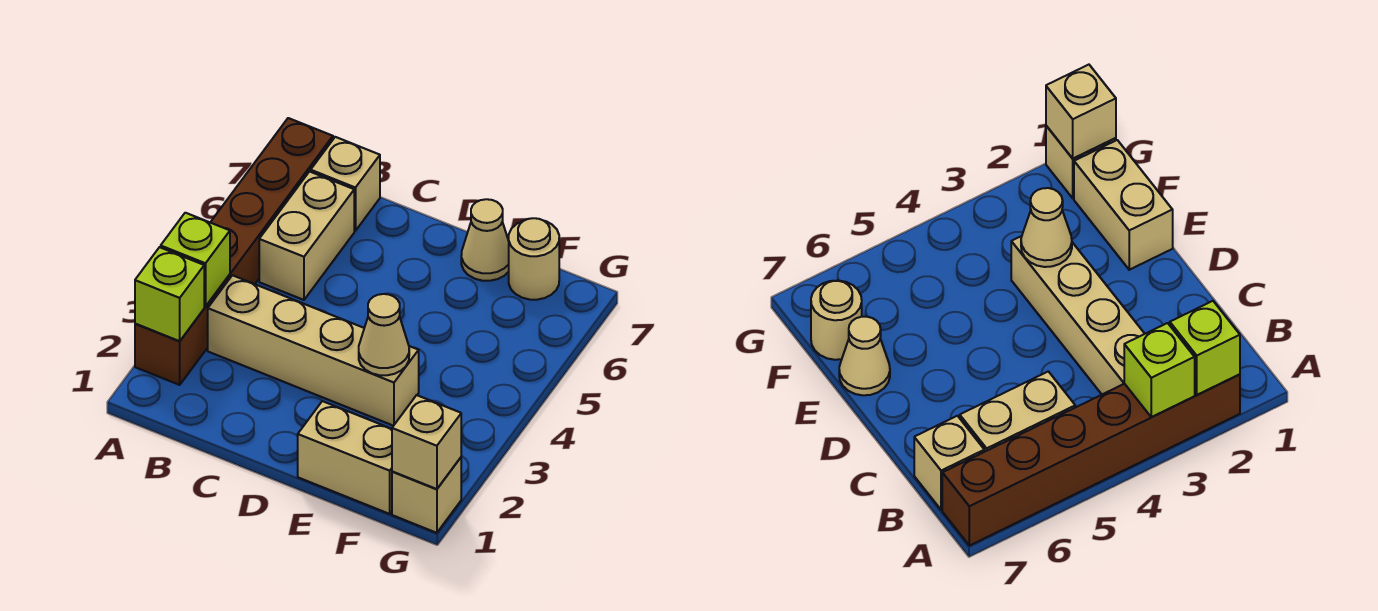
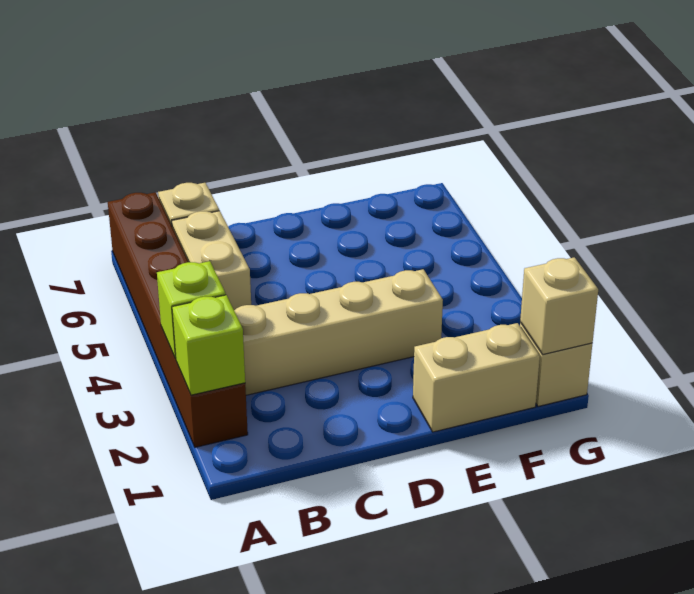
tan 1x1 cone [359,294,409,375] -> none
tan 1x1 cone [461,199,509,281] -> none
tan 1x1 round brick [509,218,559,300] -> none

